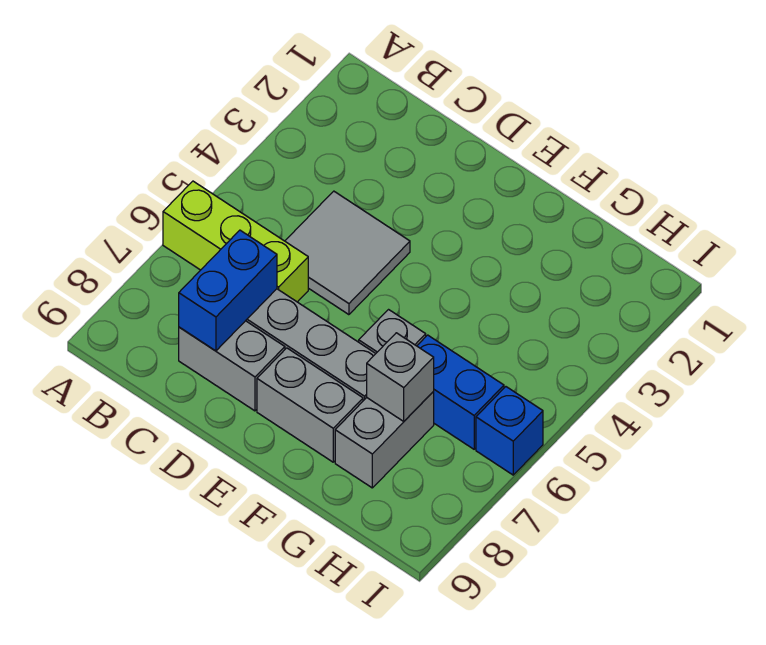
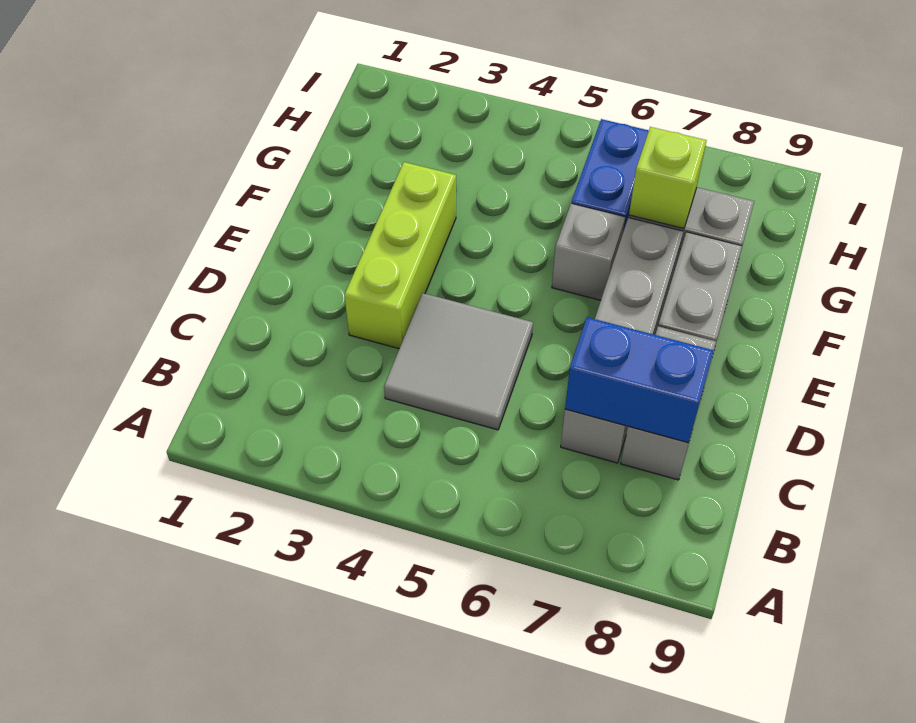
lime 1x3 brick [163,181,308,302] -> lime 1x3 brick moved to [344,162,456,349]
grey 1x1 brick [367,333,434,421] -> lime 1x1 brick [629,127,707,229]
blue 1x1 brick [476,387,543,475] -> none

